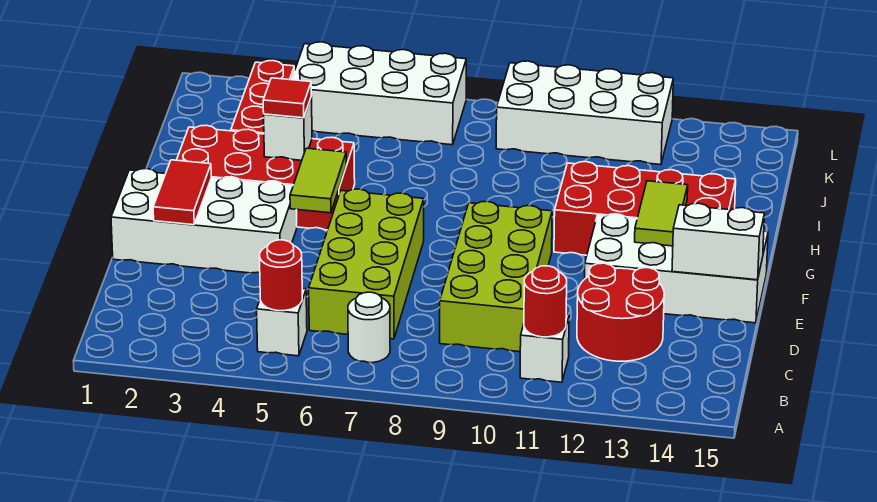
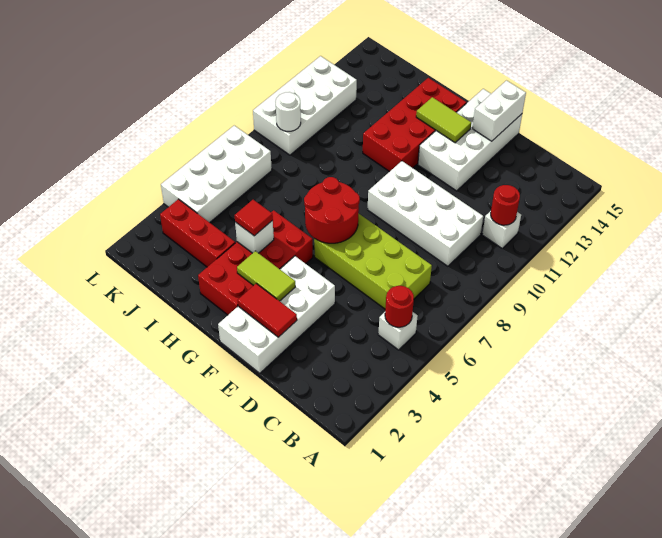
white 1x1 round brick [348,292,390,363] -> white 1x1 round brick moved to [276,92,301,131]
lime 2x4 brick [440,201,552,352] -> white 2x4 brick [368,161,483,266]
red 2x2 round brick [577,263,664,361] -> red 2x2 round brick moved to [304,177,360,243]
lime 1x2 tile [290,148,346,213] -> lime 1x2 tile moved to [237,251,295,301]

